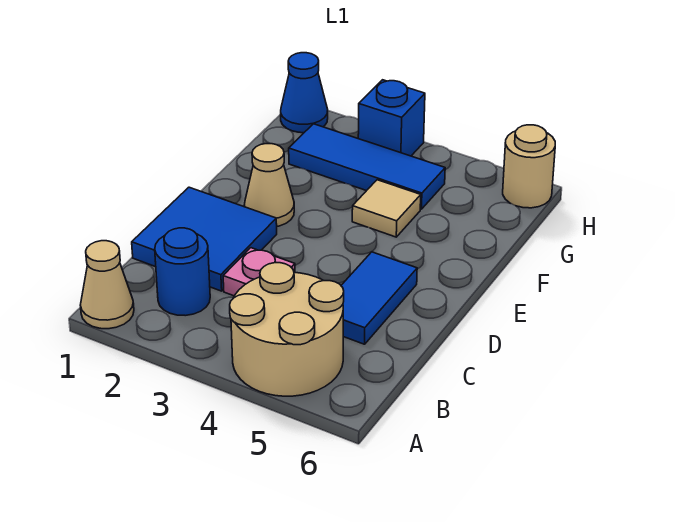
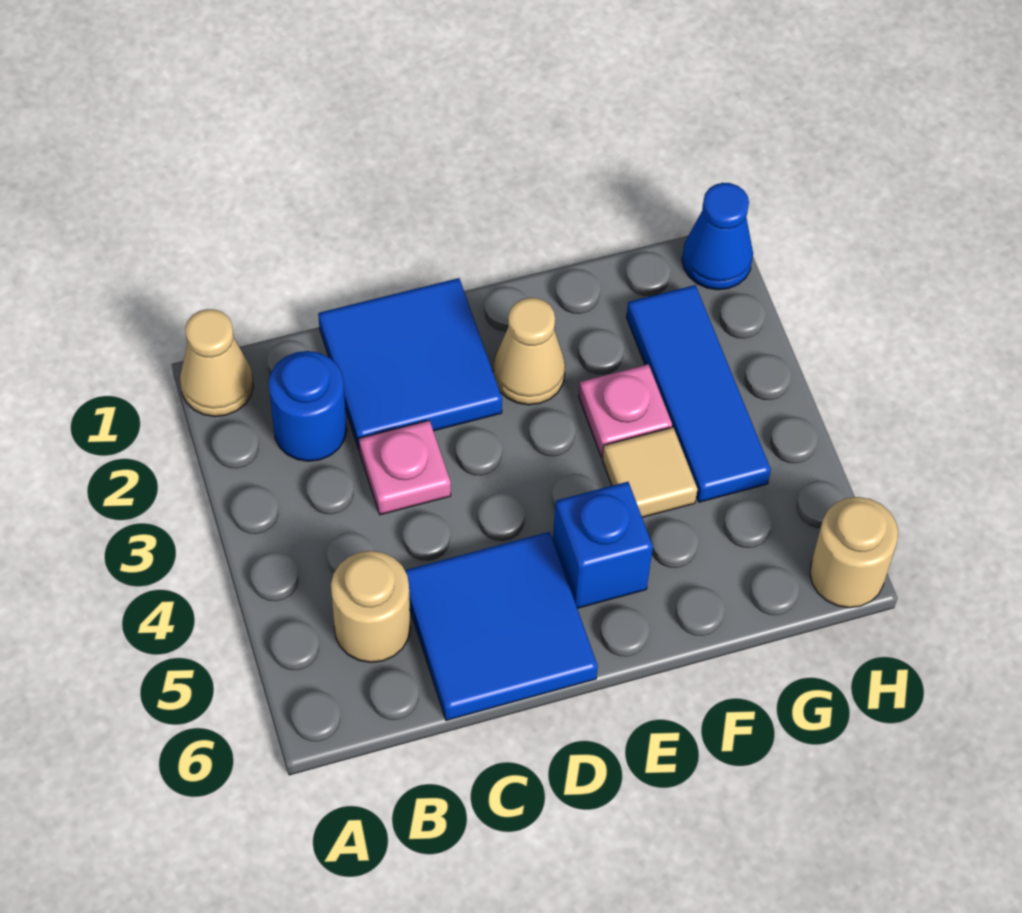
tan 2x2 round brick [230,263,344,396] -> tan 1x1 round brick [331,551,410,662]
blue 1x2 tile [341,252,417,344] -> blue 2x2 tile [405,532,598,721]
none -> pink 1x1 plate [579,364,672,457]
blue 1x1 brick [358,80,425,156] -> blue 1x1 brick moved to [553,482,653,608]

